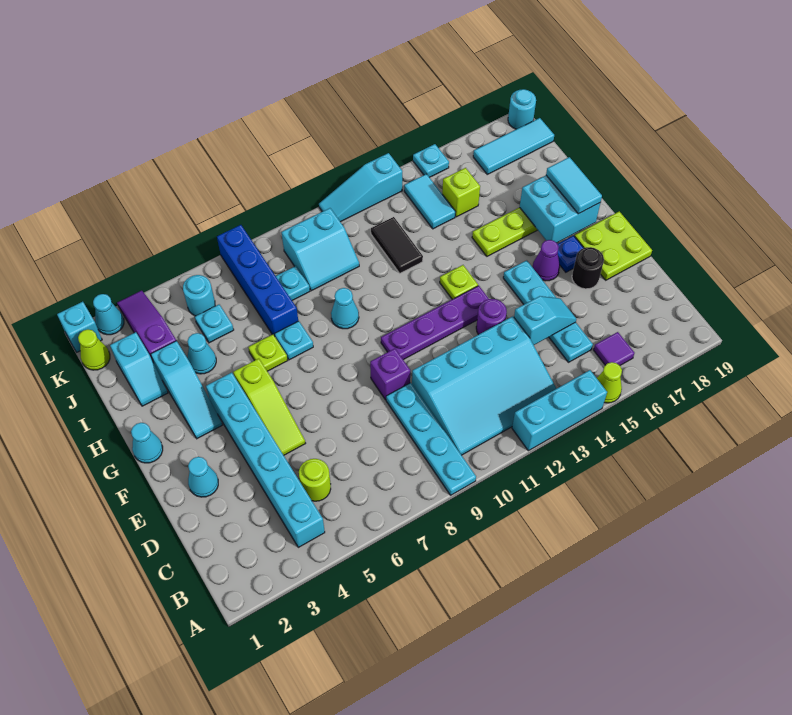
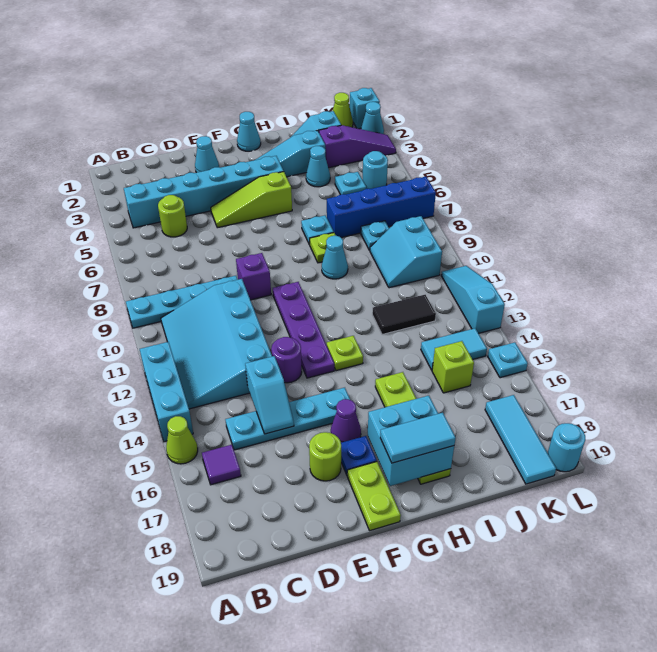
black 1x1 round brick [572,247,604,289] -> lime 1x1 round brick [309,432,341,481]
lime 2x2 plate [574,211,652,280] -> lime 1x2 plate [347,462,401,531]
lime 1x1 plate [248,334,288,371] -> lime 1x1 plate moved to [310,233,336,263]

